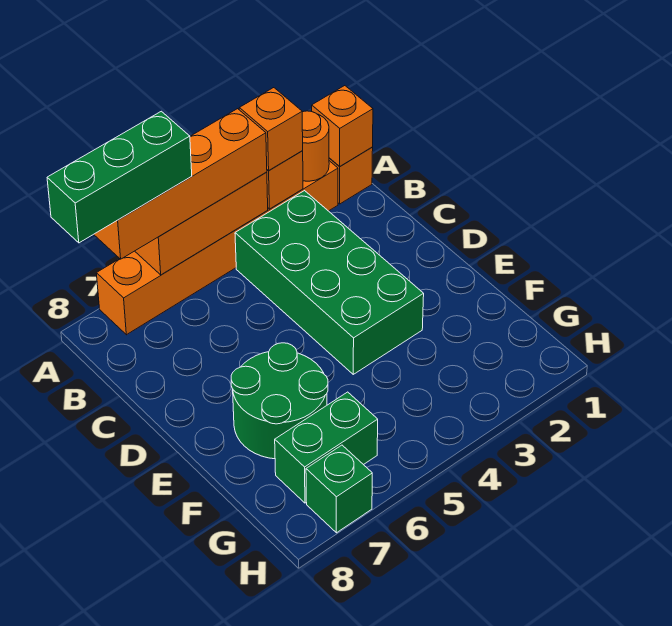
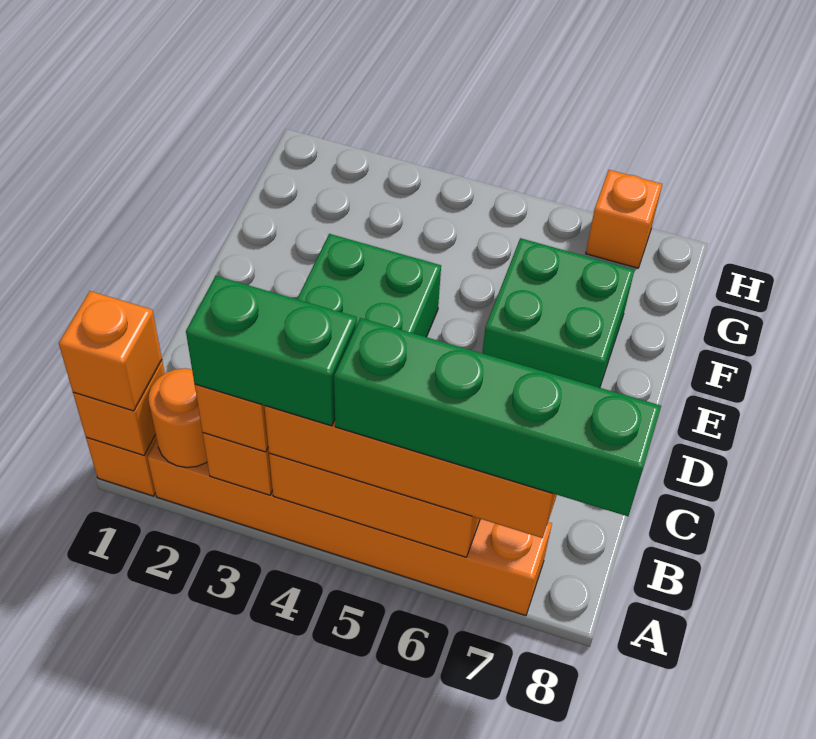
none -> orange 1x1 brick [59,291,162,411]
green 1x3 brick [47,111,192,243] -> green 1x4 brick [334,318,661,516]
green 2x2 round brick [231,343,328,459] -> green 2x2 brick [482,238,634,388]
green 1x2 brick [275,392,378,503] -> green 1x2 brick moved to [186,276,357,426]
green 1x1 brick [306,445,372,533] -> orange 1x1 brick [586,170,662,268]

